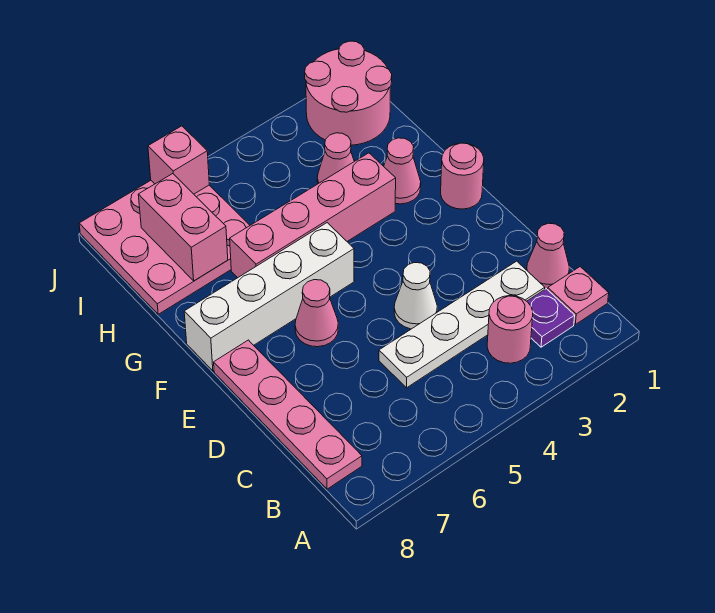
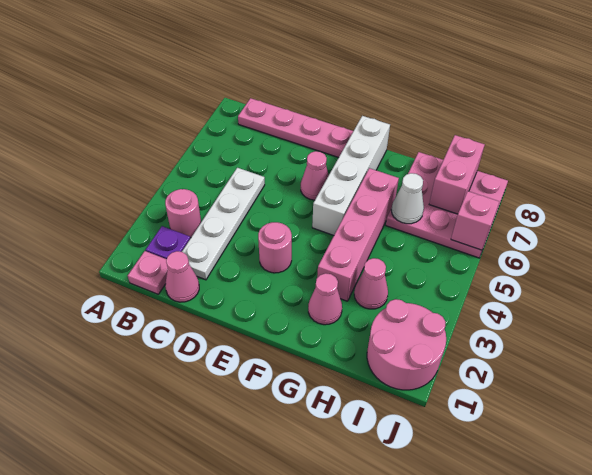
white 1x1 cone [394,263,437,329] -> white 1x1 cone moved to [391,173,424,224]
pink 1x1 round brick [441,143,484,209] -> pink 1x1 round brick moved to [258,222,292,273]
pink 1x2 brick [138,174,228,281] -> pink 1x2 brick turned to [429,135,485,214]

